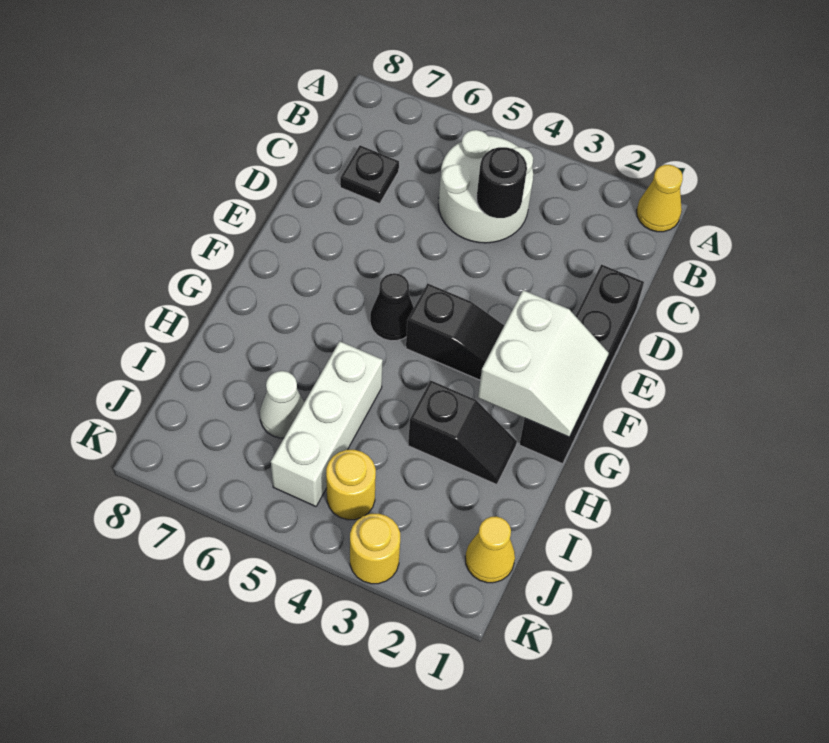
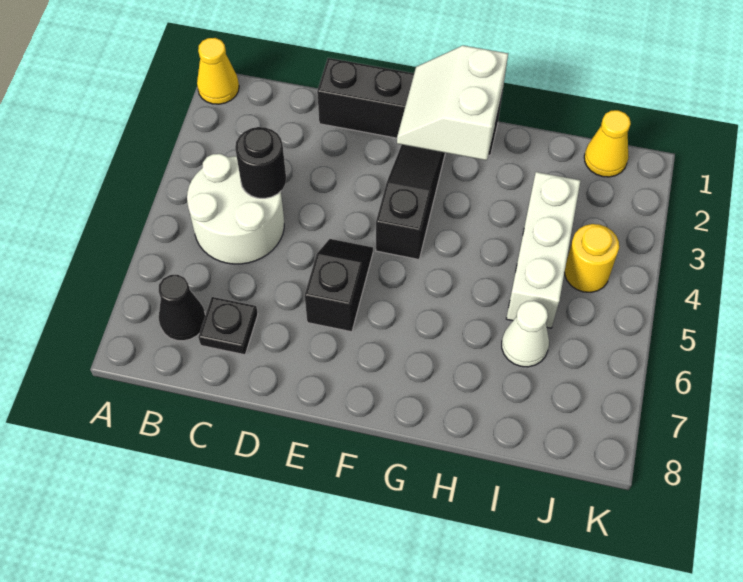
white 2x2 slope [478,290,609,437] -> white 2x2 slope turned to [397,46,508,160]
black 1x1 cone [370,273,414,341] -> black 1x1 cone moved to [159,275,205,341]
black 1x2 slope [408,381,517,485] -> black 1x2 slope moved to [305,239,373,332]
white 1x3 brick [271,341,383,506] -> white 1x3 brick turned to [506,172,581,328]
yellow 1x1 round brick [350,514,400,584] -> none

